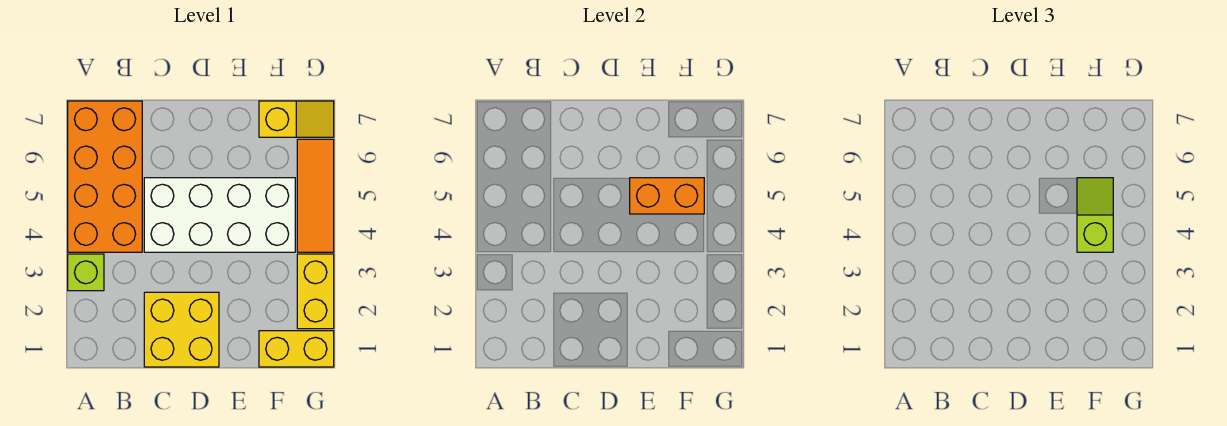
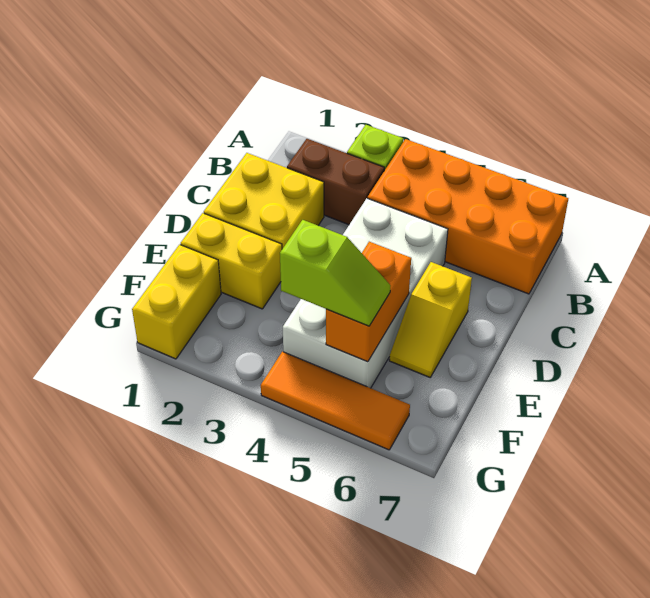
none -> brown 1x2 brick [287,139,384,225]
yellow 1x2 slope [259,101,334,137] -> yellow 1x2 slope moved to [389,262,472,377]
yellow 1x2 brick [297,254,334,329] -> yellow 1x2 brick moved to [181,213,282,309]

